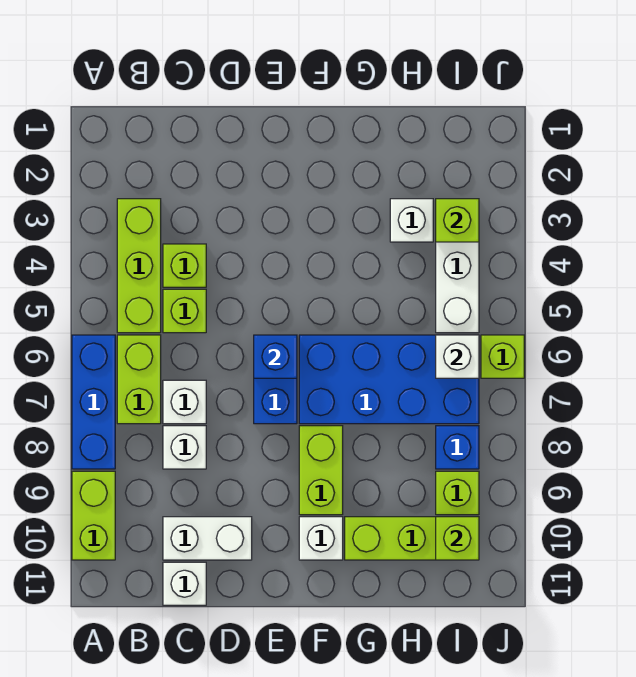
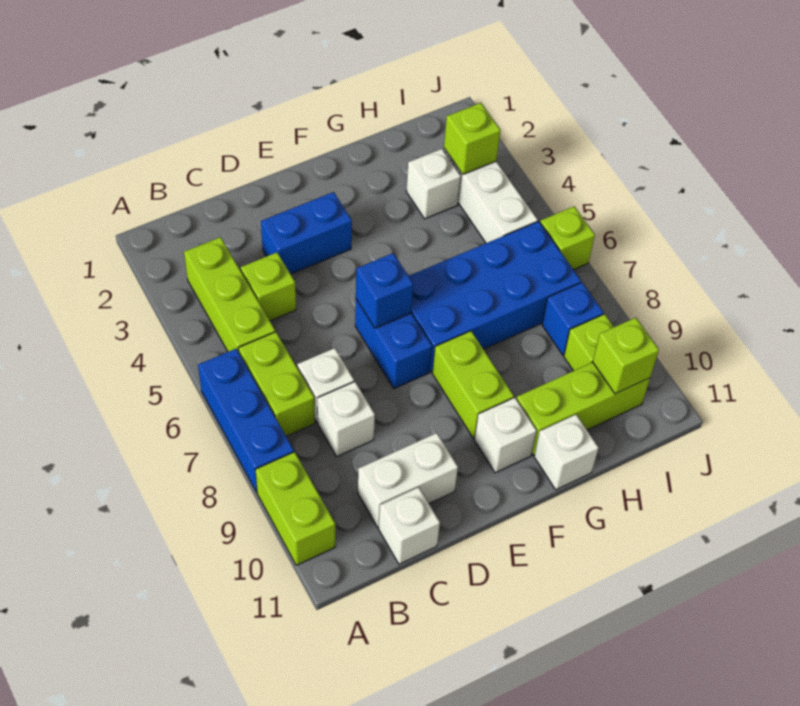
lime 1x1 brick [163,289,206,333] -> none
none -> blue 1x2 brick [261,192,352,274]
white 1x1 brick [436,335,479,378] -> white 1x1 brick moved to [534,415,598,490]

